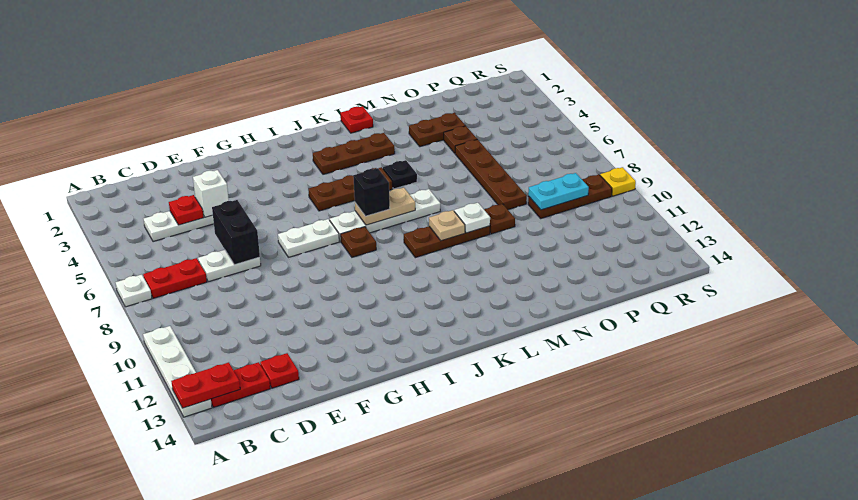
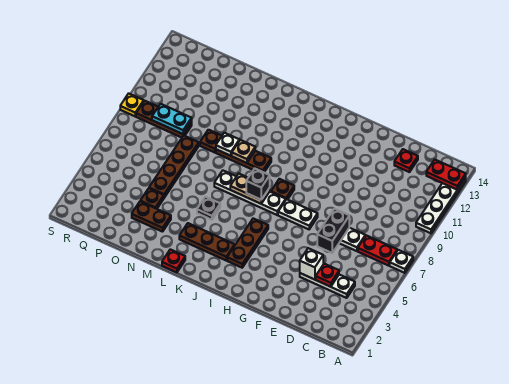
red 1x2 plate [211,362,270,407] -> none
brown 1x3 plate [308,167,393,211] -> brown 1x3 plate turned to [227,218,268,268]

